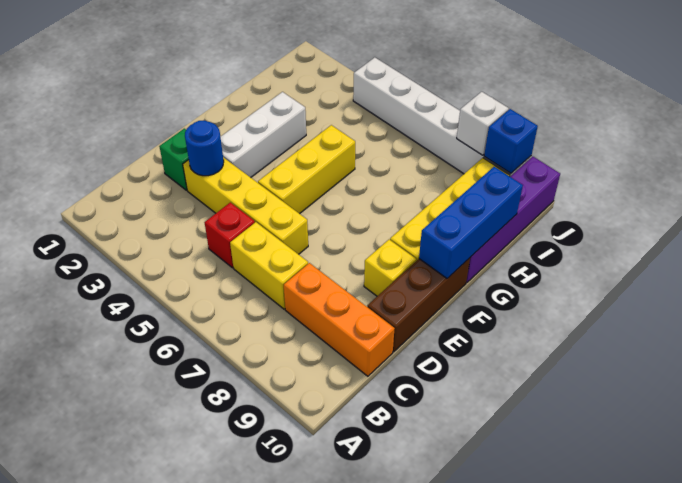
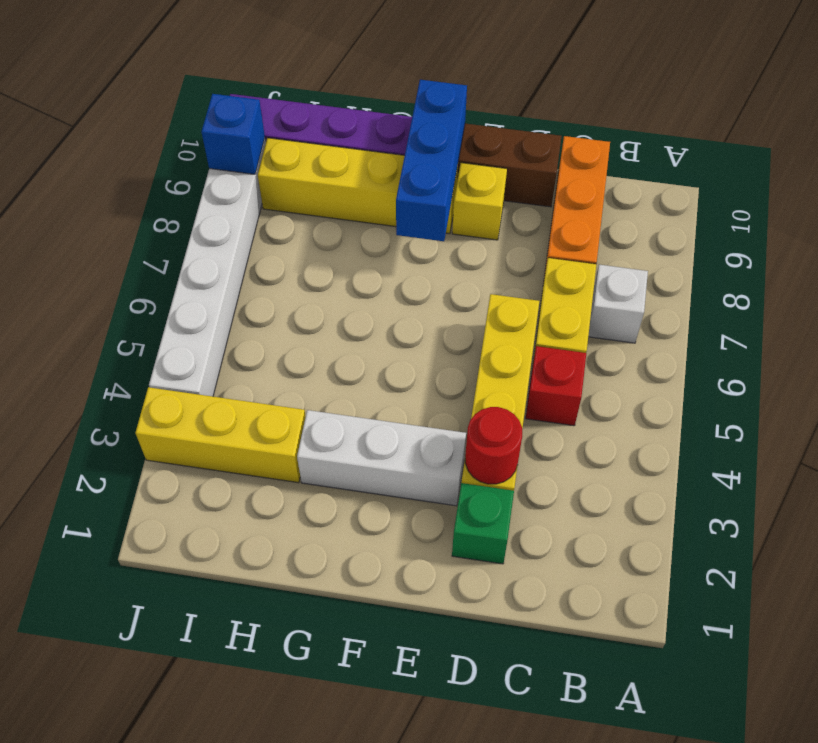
blue 1x1 round brick [185,121,224,176] -> red 1x1 round brick [465,407,522,484]
yellow 1x3 brick [258,125,355,214] -> yellow 1x3 brick moved to [135,387,306,483]
blue 1x3 brick [419,167,523,278] -> blue 1x3 brick turned to [396,80,467,241]
white 1x1 brick [457,92,509,155] -> white 1x1 brick moved to [588,265,648,343]

